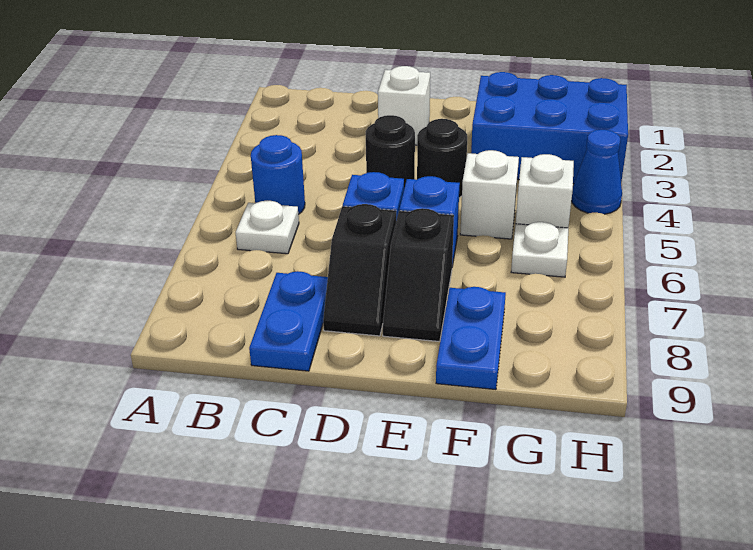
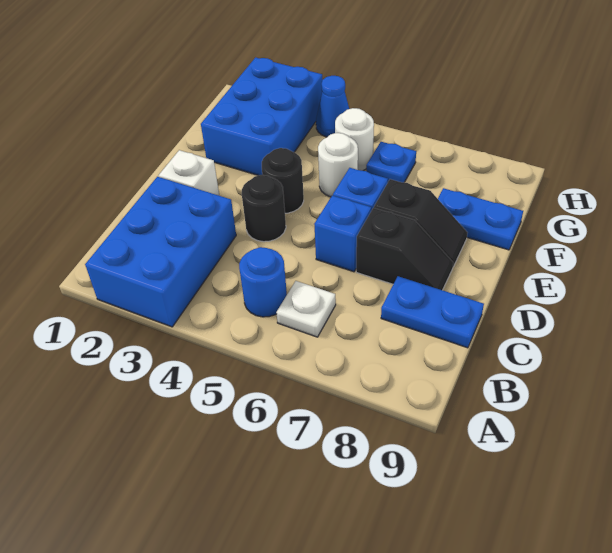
none -> blue 2x3 brick [85,177,236,327]
white 1x1 brick [460,150,519,239] -> white 1x1 round brick [318,133,358,197]
white 1x1 brick [516,154,574,228] -> white 1x1 round brick [335,108,374,171]
white 1x1 plate [511,222,568,277] -> blue 1x1 plate [366,142,416,182]

